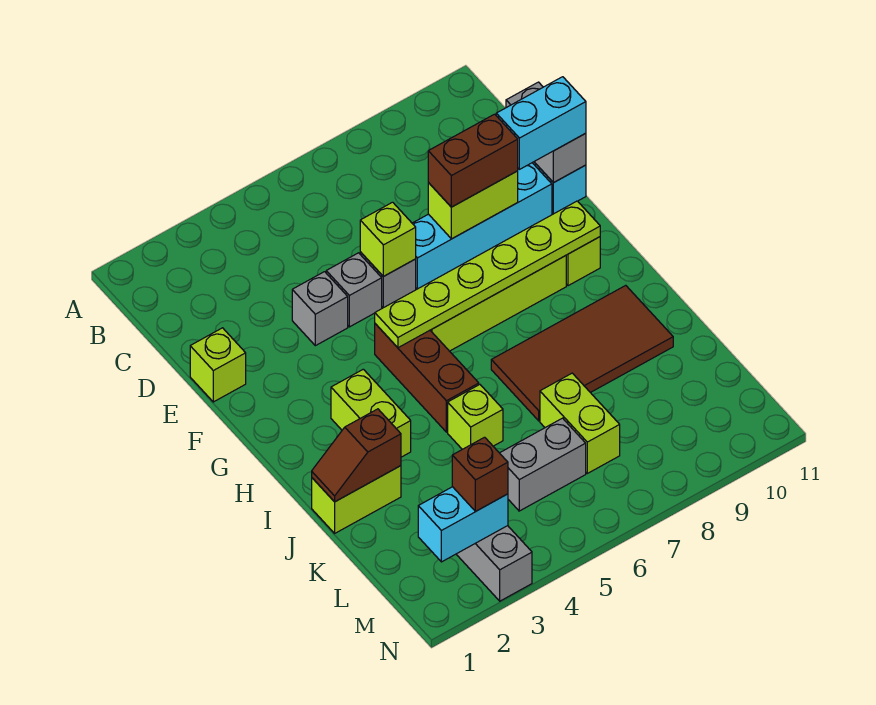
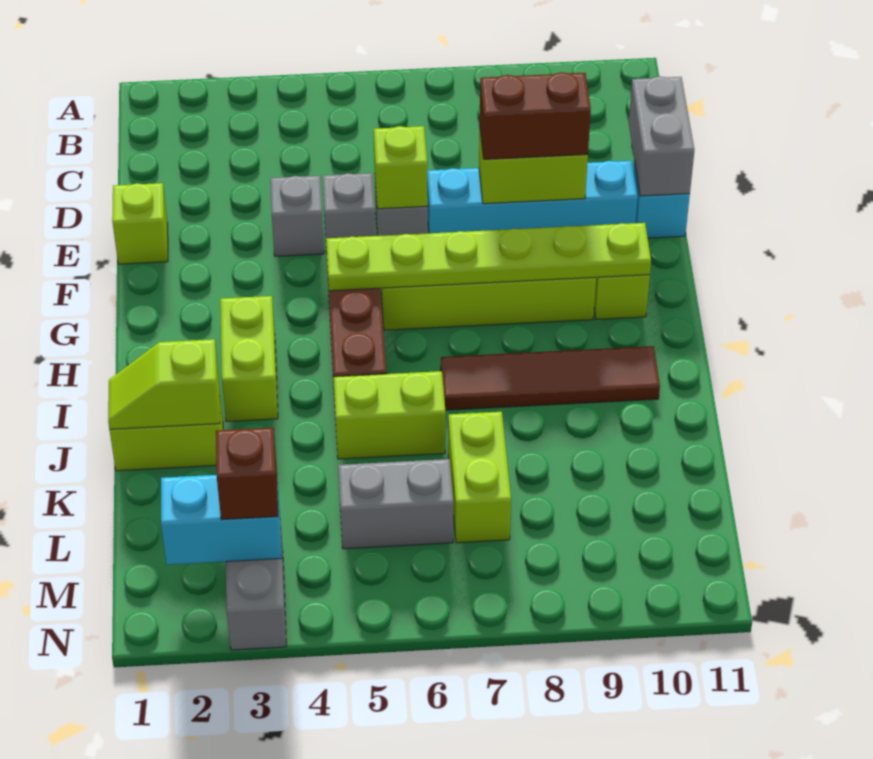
cyan 1x2 brick [496,77,586,169] -> none
brown 2x4 tile [491,285,673,421] -> brown 1x4 tile [441,346,660,410]
brown 1x2 slope [312,409,401,502] -> lime 1x2 slope [108,339,220,429]
lime 1x1 brick [448,385,503,449] -> lime 1x2 brick [334,371,446,459]

